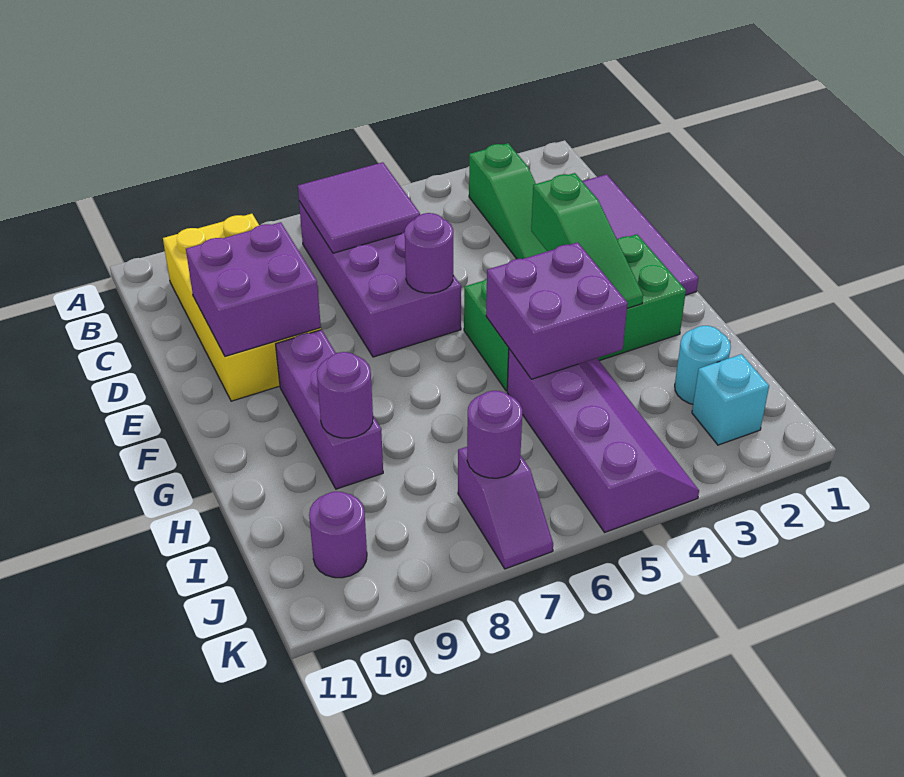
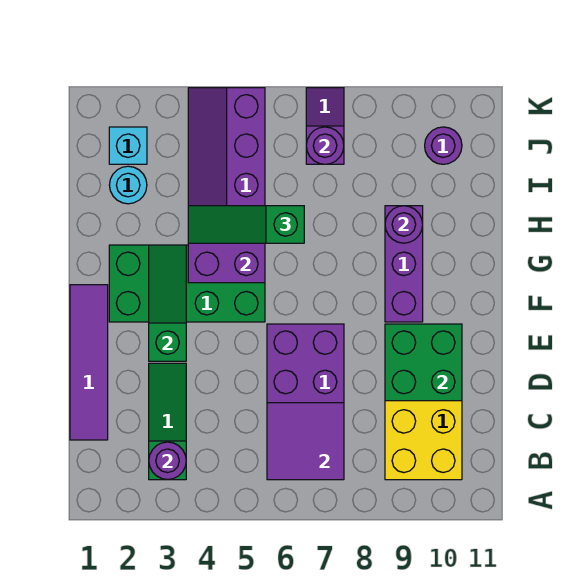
purple 2x2 brick [186,222,321,356] -> green 2x2 brick [385,324,462,401]
purple 1x1 round brick [405,213,453,293] -> purple 1x1 round brick moved to [149,442,186,480]
none -> green 1x3 slope [188,206,304,243]

